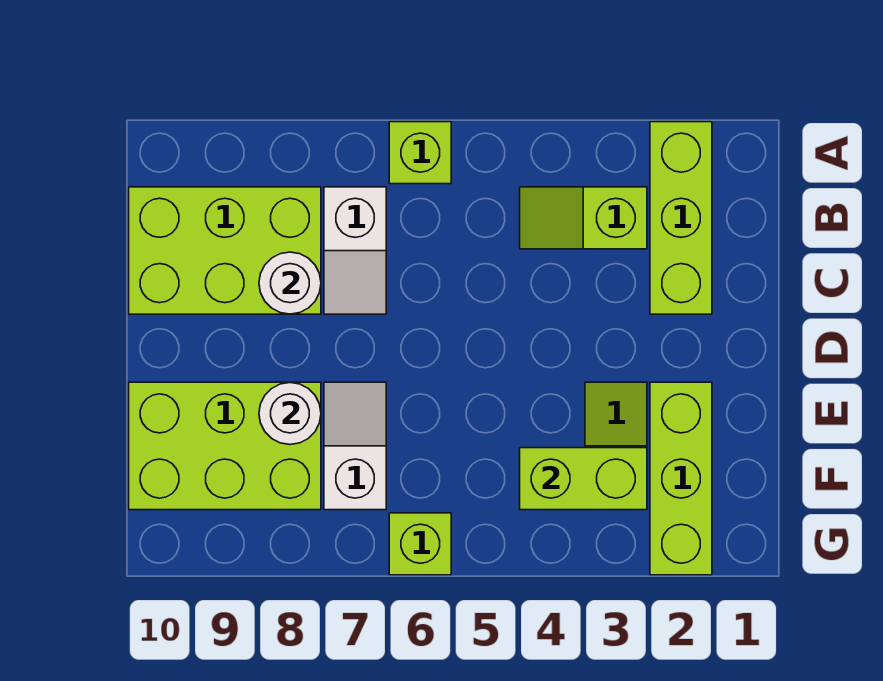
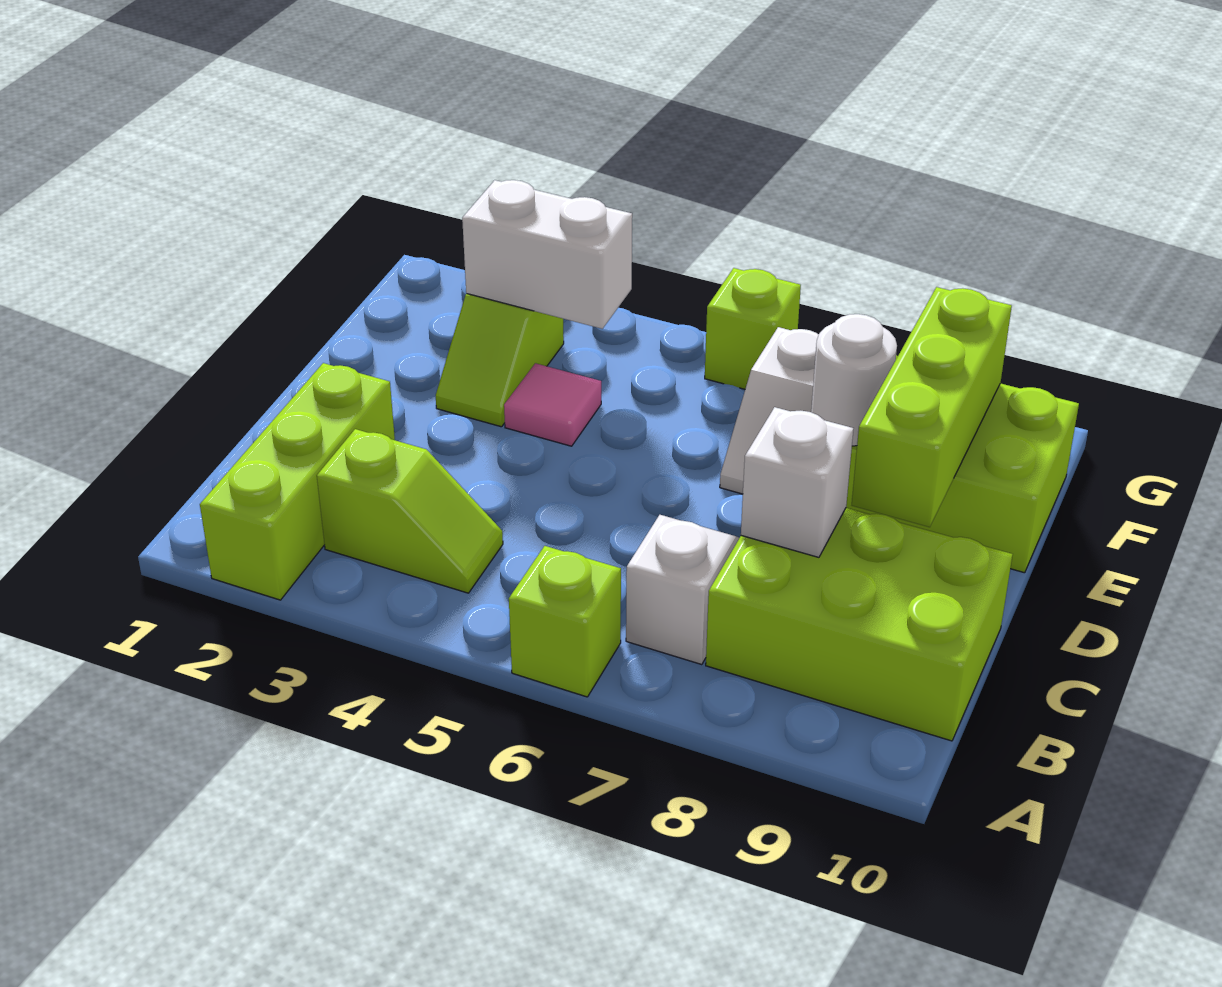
white 1x1 round brick [259,252,321,314] -> white 1x1 brick [741,407,853,557]
lime 1x3 brick [650,382,712,575] -> lime 1x3 brick moved to [852,287,1012,527]
none -> pink 1x1 tile [504,363,601,446]
lime 1x2 brick [520,448,647,510] -> white 1x2 brick [462,180,632,329]

